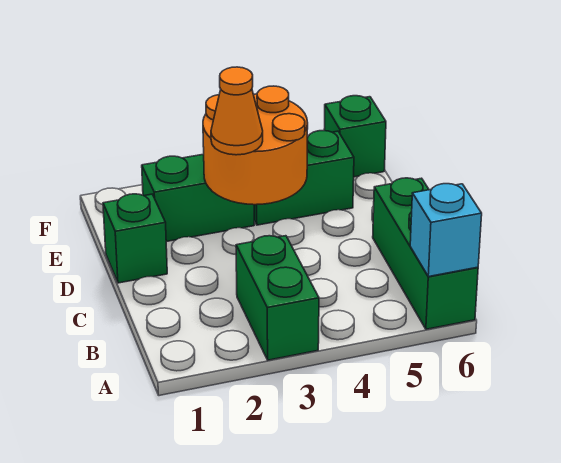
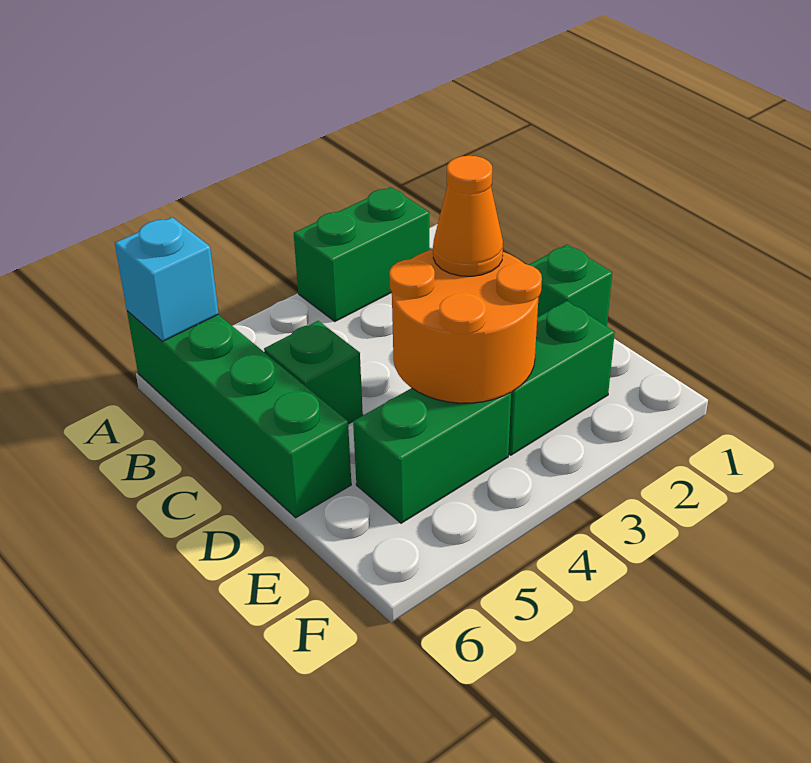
green 1x2 brick [236,236,319,360] -> green 1x2 brick turned to [294,187,429,322]
green 1x3 brick [373,178,478,329] -> green 1x4 brick [127,311,351,518]
green 1x1 brick [324,96,386,177] -> green 1x1 brick moved to [264,321,363,424]

